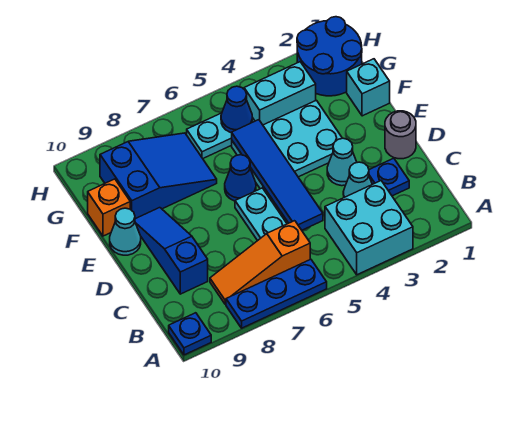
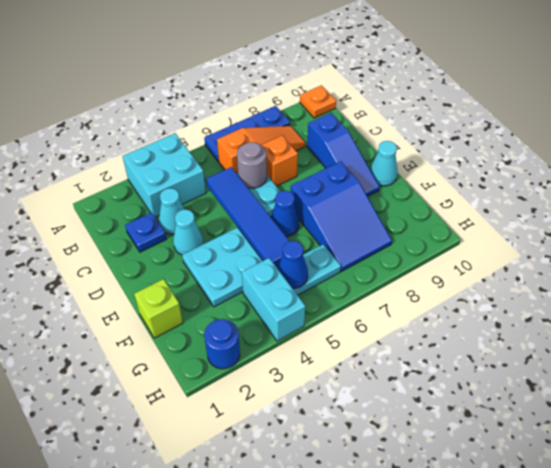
blue 1x1 plate [169,313,211,355] -> orange 1x1 plate [300,85,336,118]
grey 1x1 round brick [385,111,416,159] -> grey 1x1 round brick moved to [237,142,267,188]
cyan 1x1 brick [347,59,390,116] -> lime 1x1 brick [134,279,183,338]
blue 2x3 slope [100,133,217,219] -> blue 2x3 slope turned to [291,161,392,271]
orange 1x1 brick [88,179,130,236] -> orange 1x1 brick moved to [262,135,298,186]
blue 2x2 round brick [297,17,362,96] -> blue 1x1 round brick [204,319,240,369]
cyan 1x2 brick [244,62,316,125] -> cyan 1x2 brick turned to [242,258,305,341]

